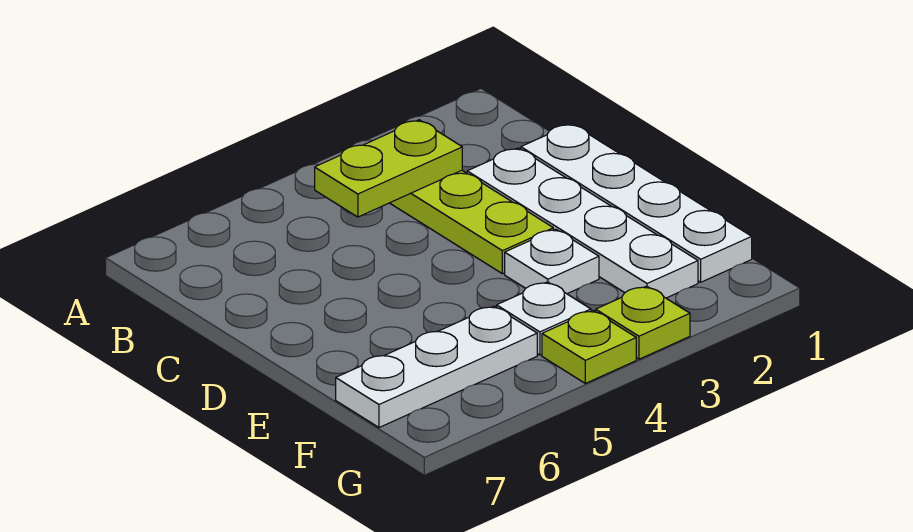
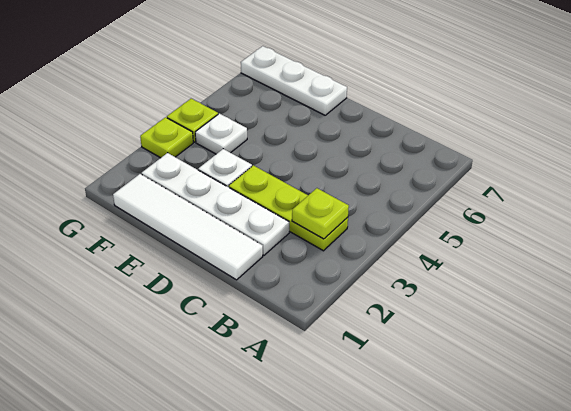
lime 1x2 plate [315,120,462,217] -> lime 1x1 plate [292,188,349,239]
white 1x4 plate [521,124,752,282] -> white 1x4 tile [113,174,263,280]
white 1x3 plate [336,306,537,428] -> white 1x3 plate turned to [241,46,347,115]

